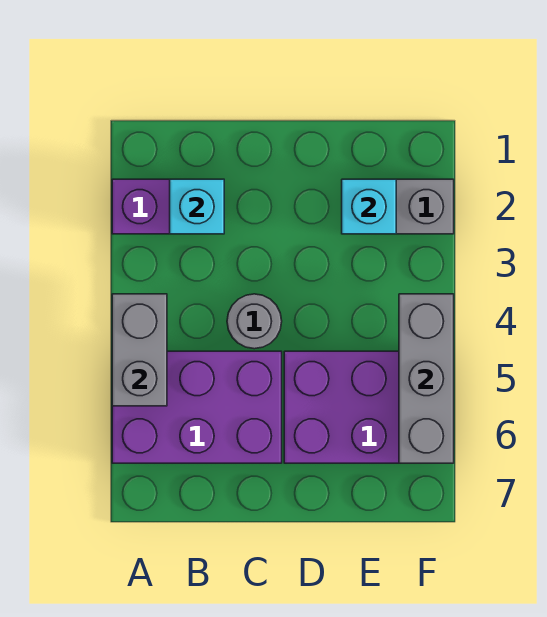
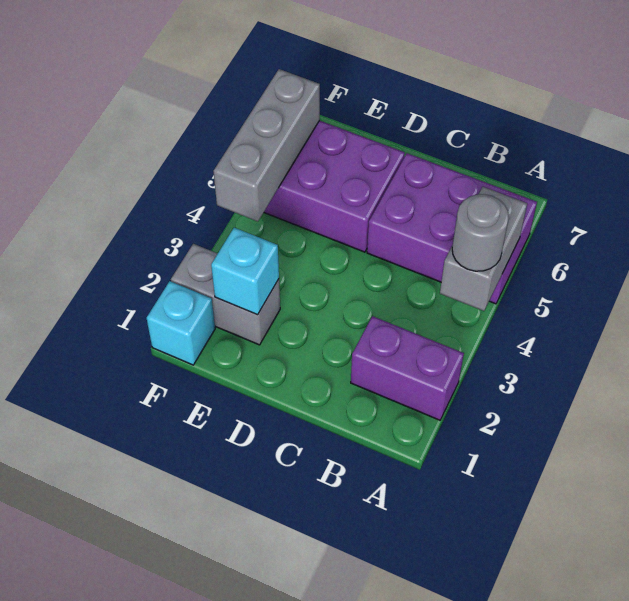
cyan 1x1 brick [170,179,224,234] -> cyan 1x1 brick moved to [147,281,215,365]
grey 1x1 round brick [227,294,282,349] -> grey 1x1 round brick moved to [452,194,509,271]

